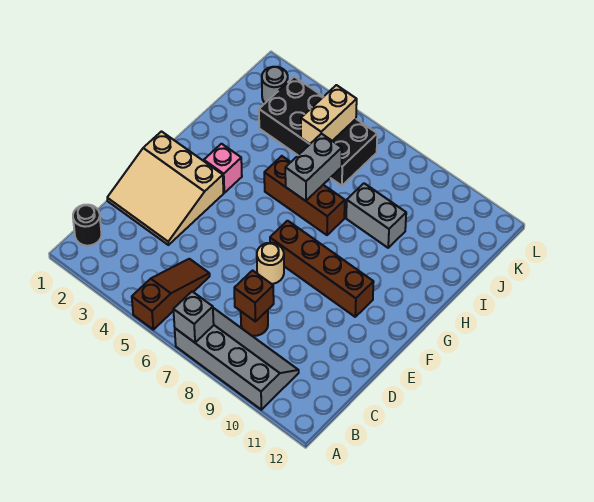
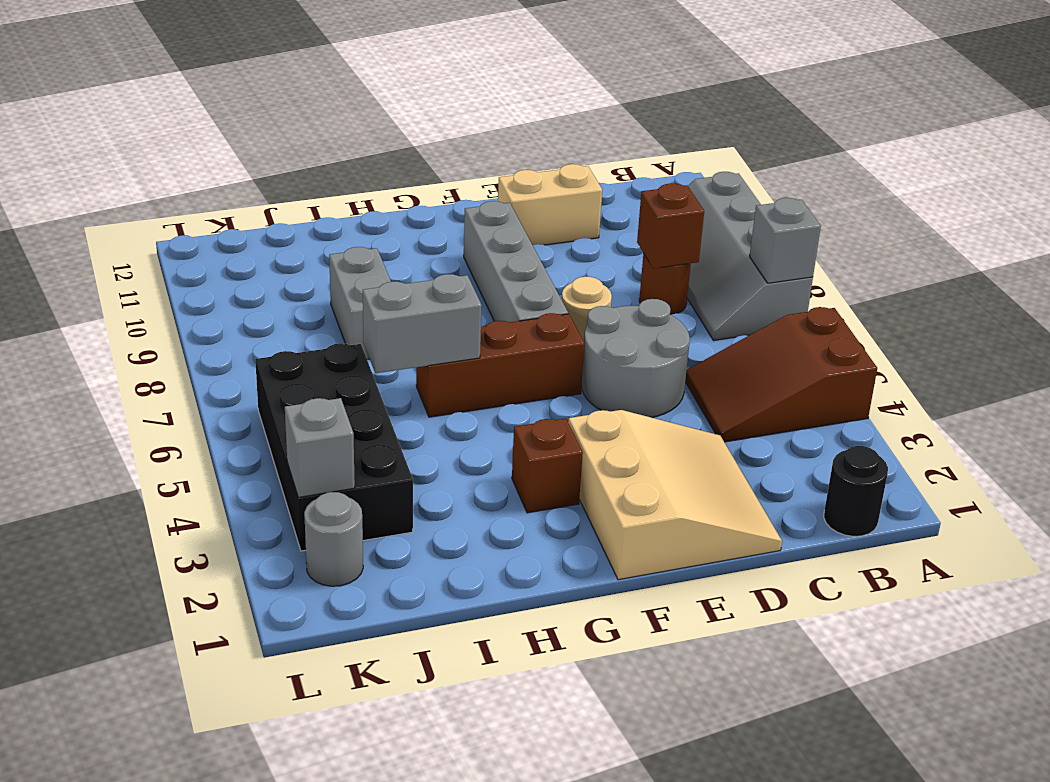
brown 1x3 slope [132,259,210,330] -> brown 2x3 slope [685,307,877,442]
none -> grey 2x2 round brick [582,299,690,418]
brown 1x4 brick [270,221,373,317] -> grey 1x4 brick [464,201,568,322]
pink 1x1 brick [204,144,242,193] -> brown 1x1 brick [512,419,583,513]
brown 1x3 brick [264,156,345,235] -> brown 1x3 brick turned to [416,313,584,417]
tan 1x2 brick [301,85,357,144] -> tan 1x2 brick moved to [498,164,602,245]
none -> grey 1x1 brick [285,398,355,497]

